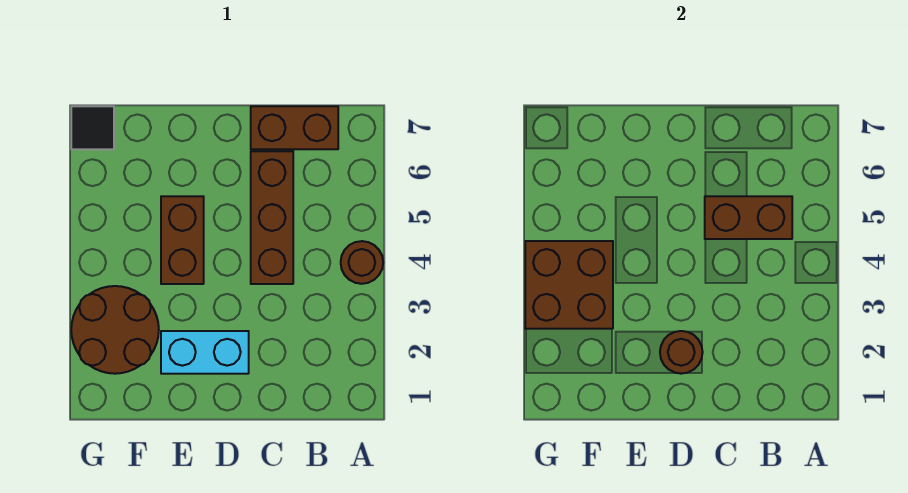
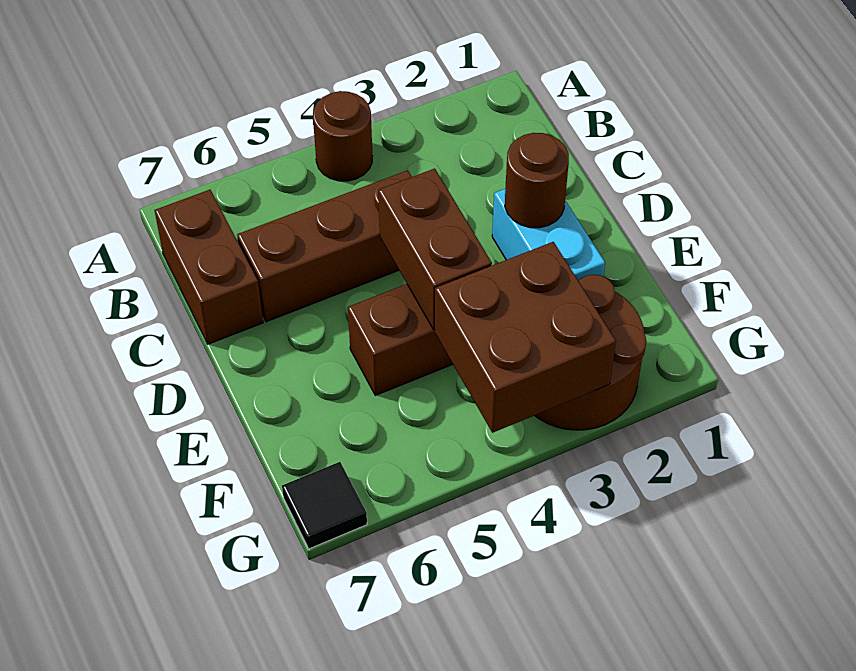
brown 1x2 brick [705,196,792,239] -> brown 1x2 brick moved to [378,169,492,330]

